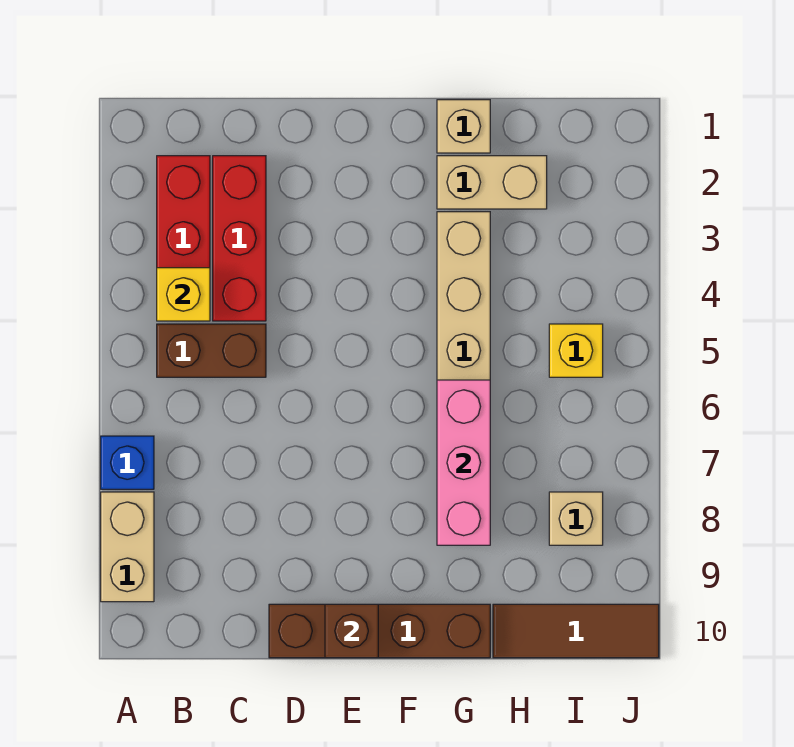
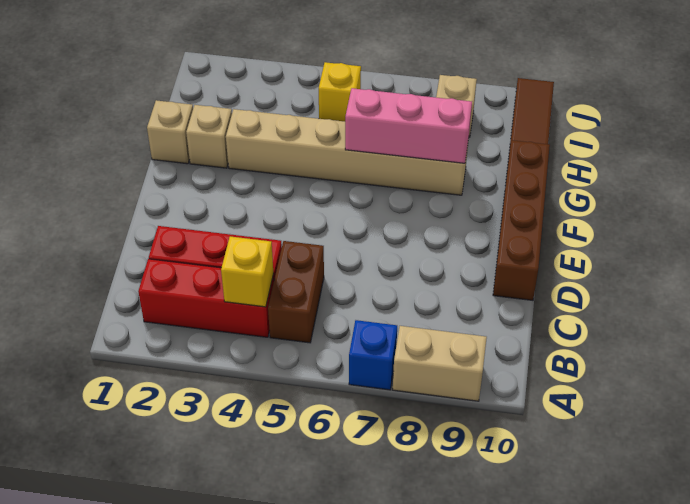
brown 1x1 brick [325,604,378,658] -> none
tan 1x2 brick [437,156,547,209] -> tan 1x1 brick [186,105,232,168]

